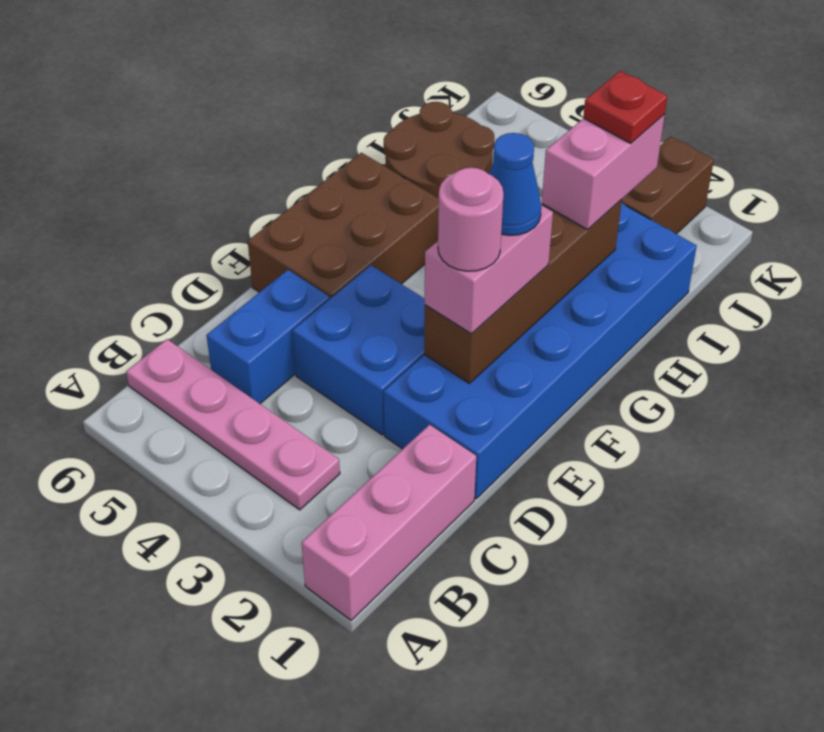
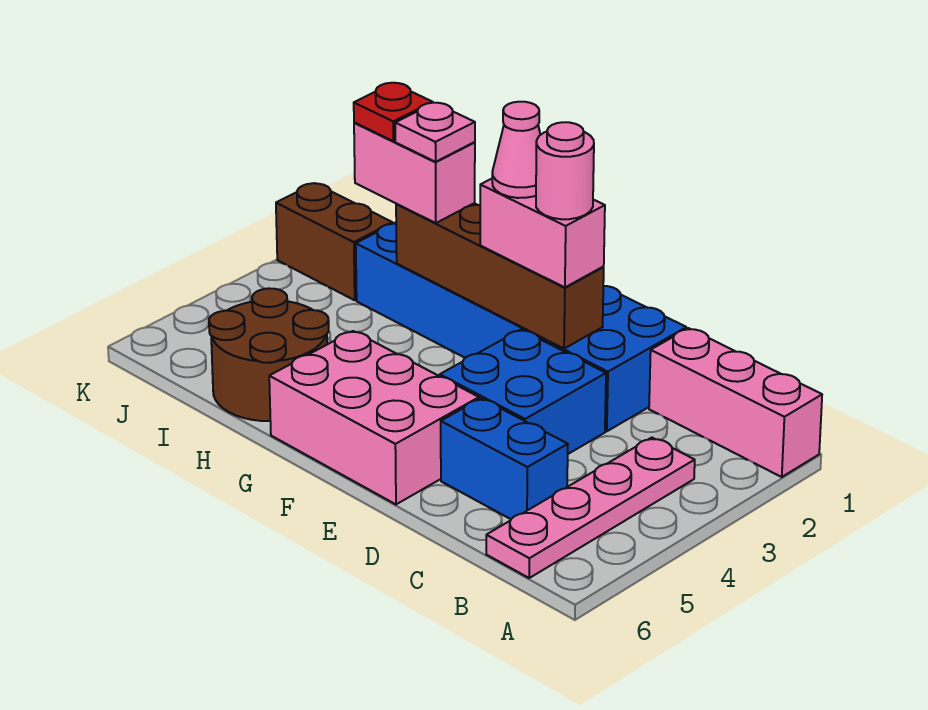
brown 2x3 brick [248,153,439,299] -> pink 2x3 brick [269,331,479,504]
blue 1x1 cone [489,133,541,235] -> pink 1x1 cone [492,102,540,198]
none -> pink 1x1 plate [395,103,475,162]

